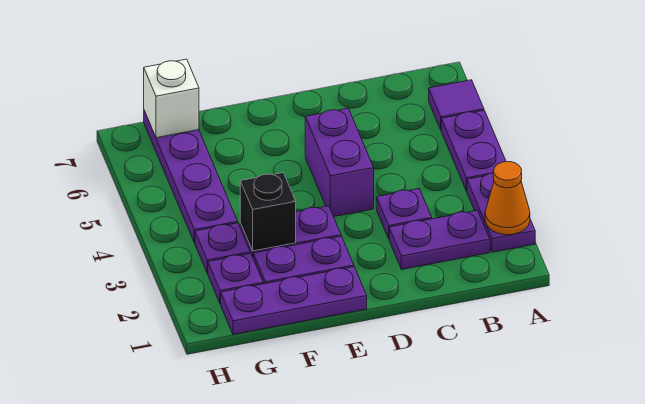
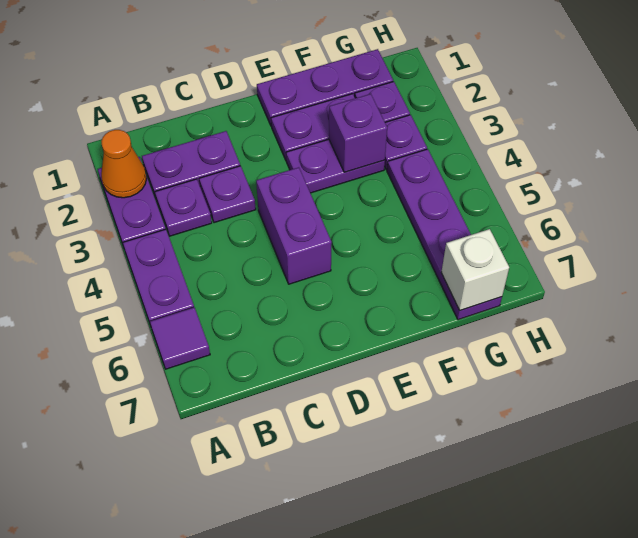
none -> purple 1x1 plate [155,179,212,236]
black 1x1 brick [240,173,296,251] -> purple 1x1 brick [329,94,387,172]

